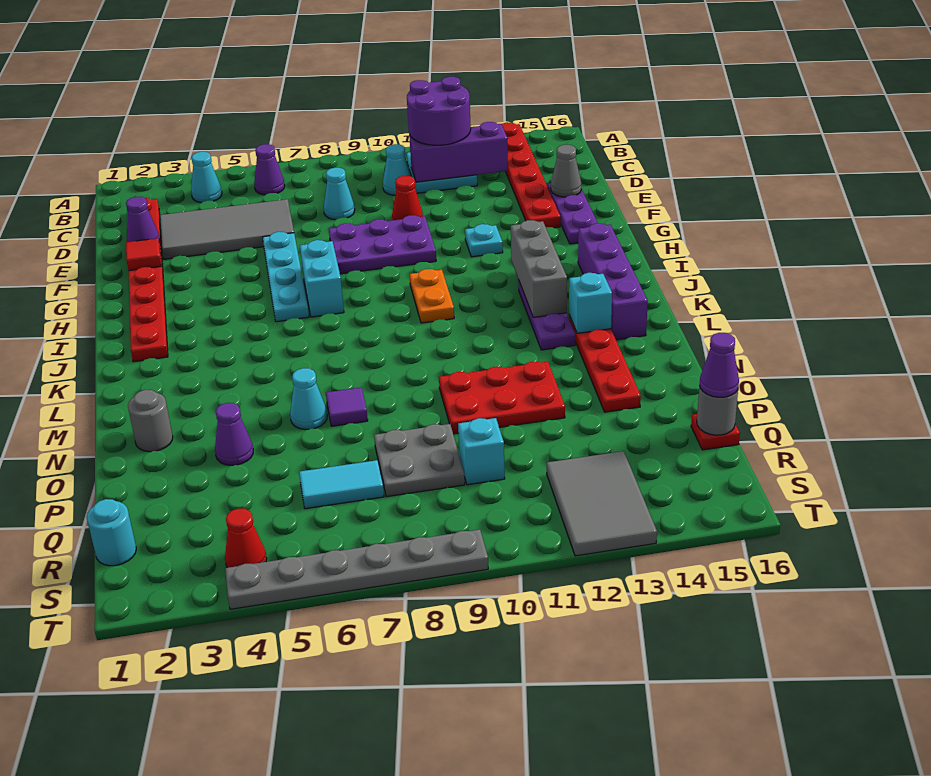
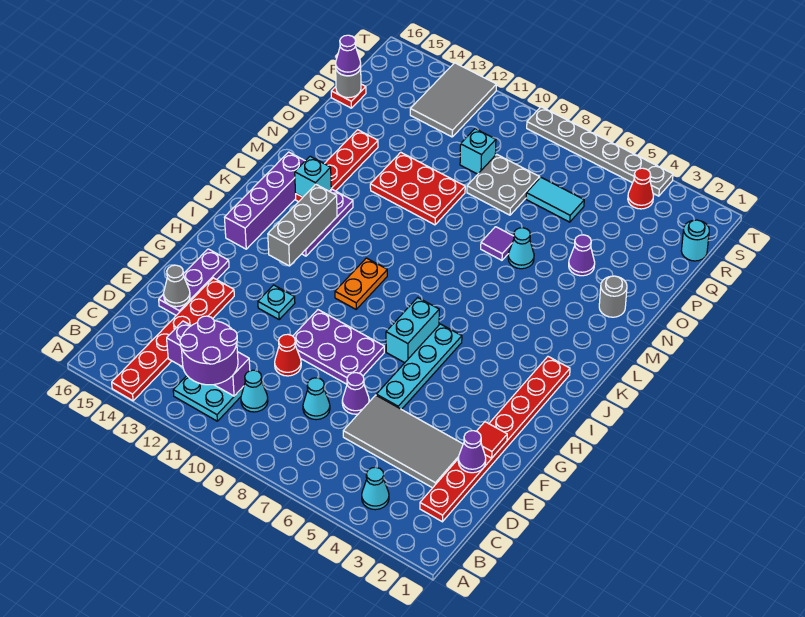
purple 1x1 cone [254,144,285,195] -> purple 1x1 cone moved to [342,373,369,414]

